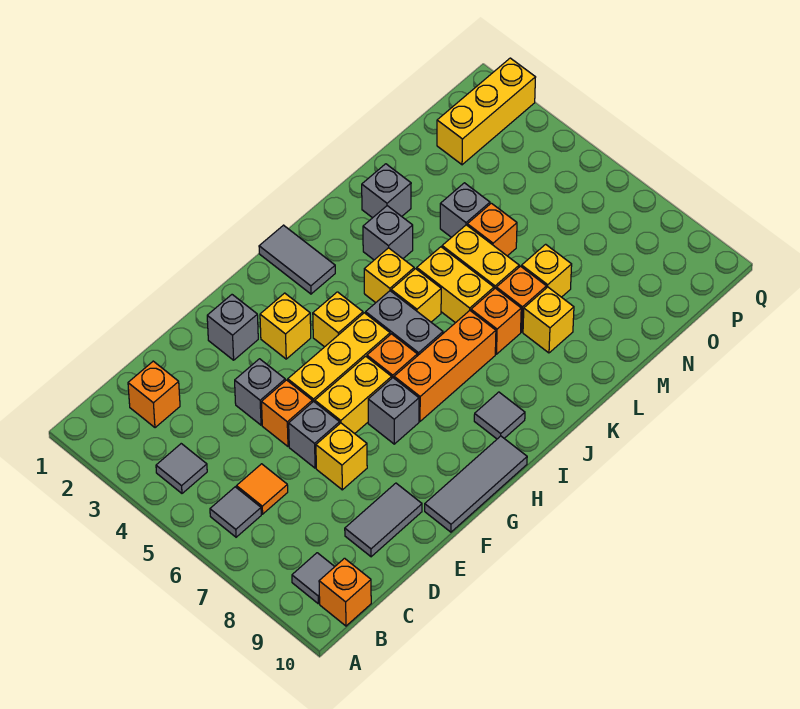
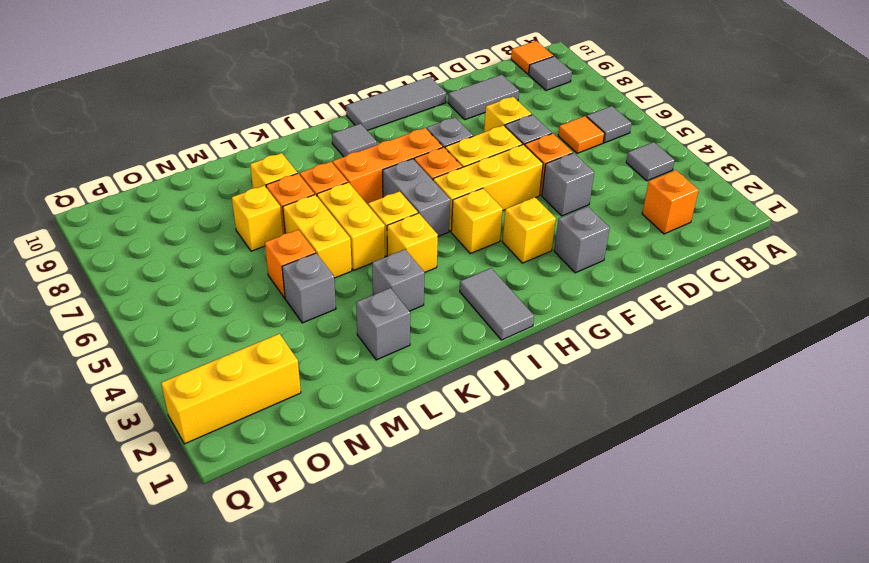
orange 1x1 brick [319,558,371,626] -> orange 1x1 tile [511,41,553,74]

